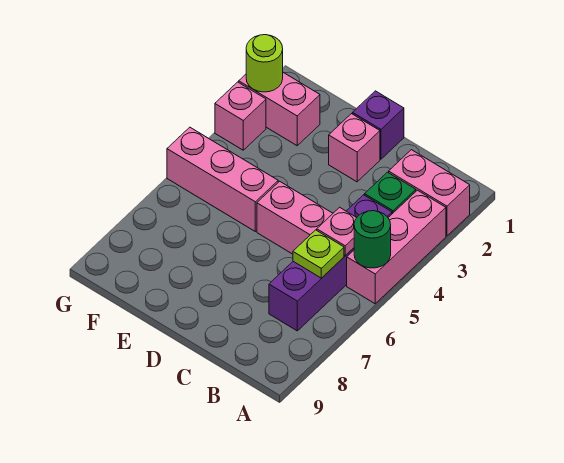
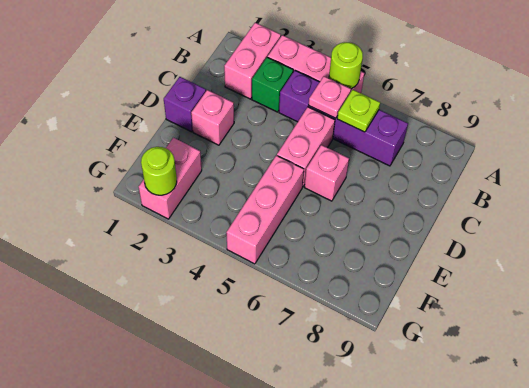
green 1x1 round brick [354,211,391,268] -> lime 1x1 round brick [329,42,363,89]
pink 1x1 brick [215,82,266,150] -> pink 1x1 brick moved to [304,145,349,201]

